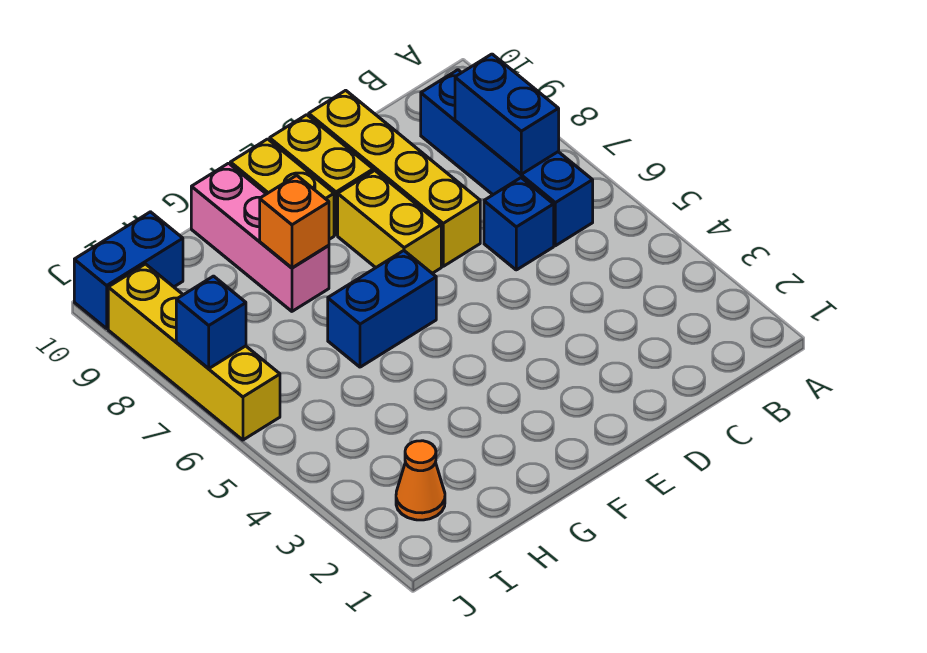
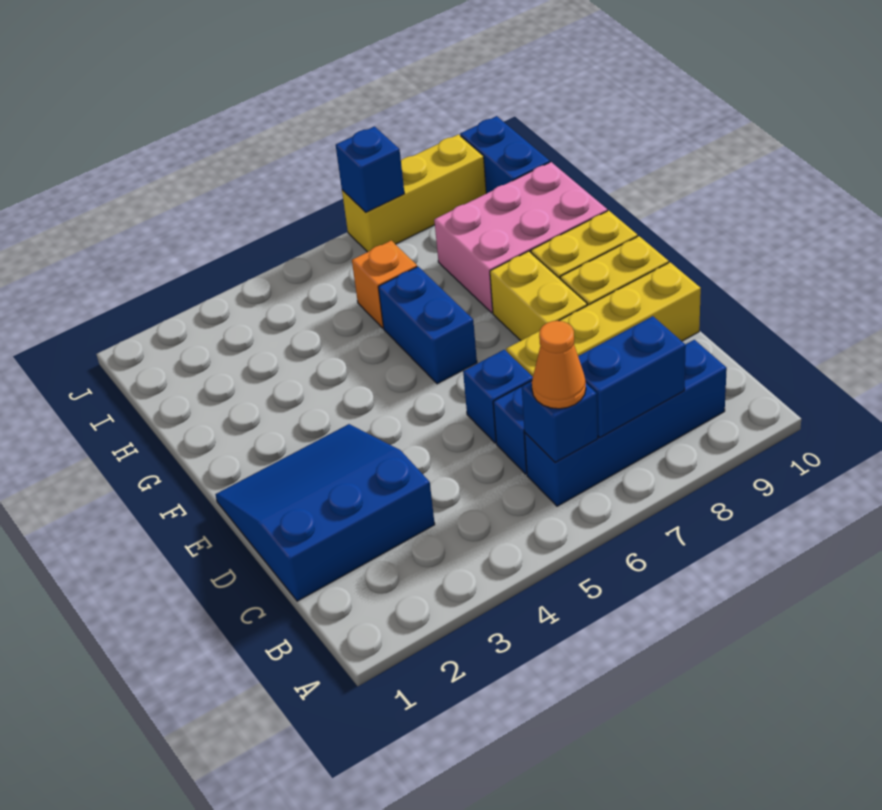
none -> blue 1x1 brick [522,381,598,463]
none -> blue 3x3 slope [215,424,435,601]
none -> blue 1x1 brick [463,350,533,443]
yellow 1x2 brick [338,171,441,273] -> yellow 1x2 brick turned to [490,251,587,341]
pink 1x3 brick [191,163,329,311] -> pink 2x3 brick [434,162,607,313]
orange 1x1 brick [260,175,329,268] -> orange 1x1 brick moved to [352,241,417,328]
orange 1x1 cone [396,441,445,520] -> orange 1x1 cone moved to [532,321,586,409]
yellow 1x4 brick [108,264,280,440] -> yellow 1x3 brick [342,134,486,252]

